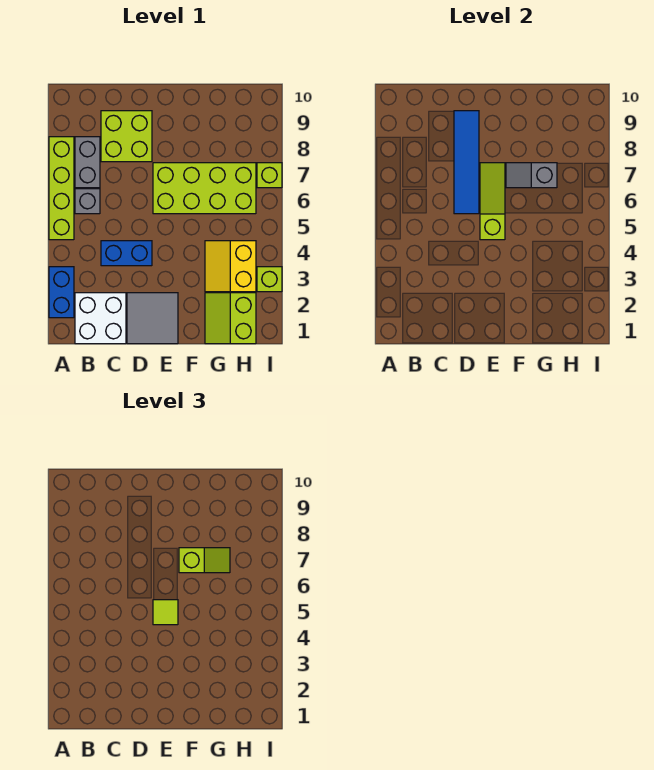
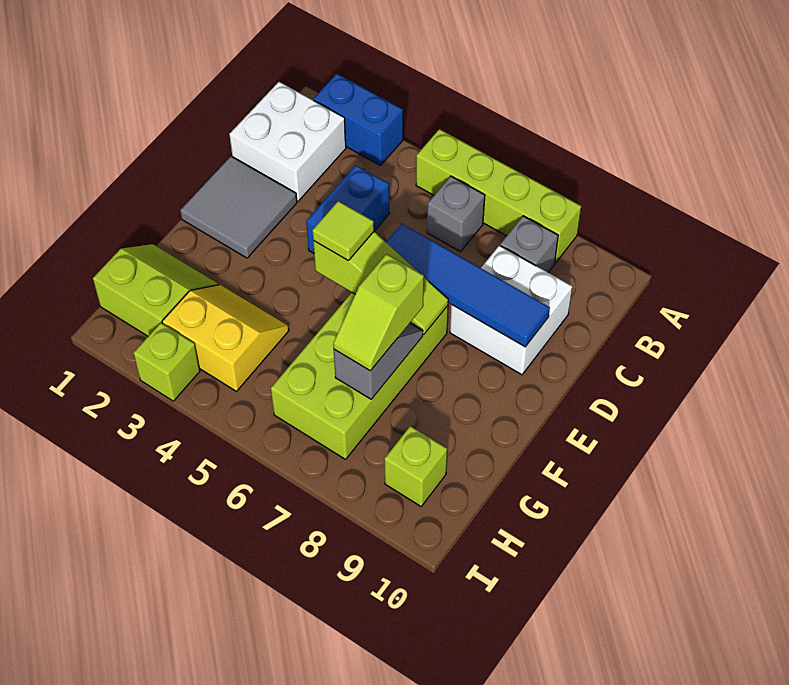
grey 1x2 brick [75,137,100,188] -> grey 1x1 brick [500,216,558,272]
lime 2x2 brick [101,111,152,162] -> white 2x2 brick [450,245,572,375]
lime 1x1 brick [257,163,282,188] -> lime 1x1 brick moved to [385,426,447,506]

